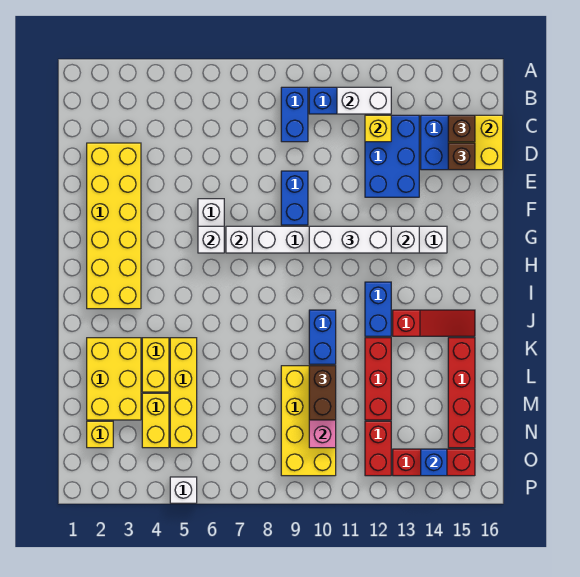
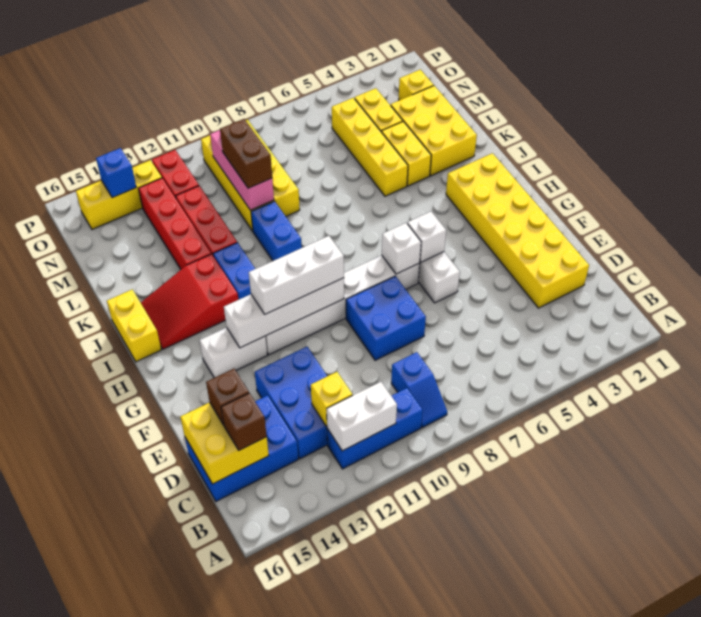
blue 1x2 brick [281,87,308,142] -> blue 1x2 slope [391,352,447,428]
blue 1x2 brick [281,171,308,225] -> blue 2x2 brick [346,276,426,360]
none -> yellow 1x2 brick [107,289,161,362]
red 1x3 slope [393,310,475,336] -> red 2x3 slope [141,254,238,349]
red 1x4 brick [448,338,475,448] -> red 1x4 brick moved to [138,178,211,269]
red 1x3 brick [393,449,475,476] -> yellow 1x3 brick [76,160,162,229]
white 1x1 brick [170,477,197,503] -> none

